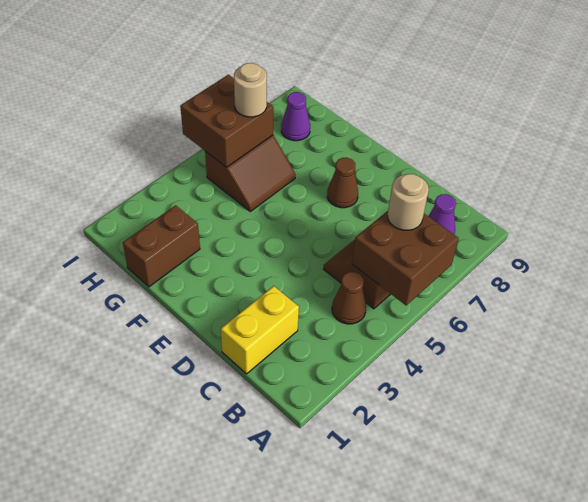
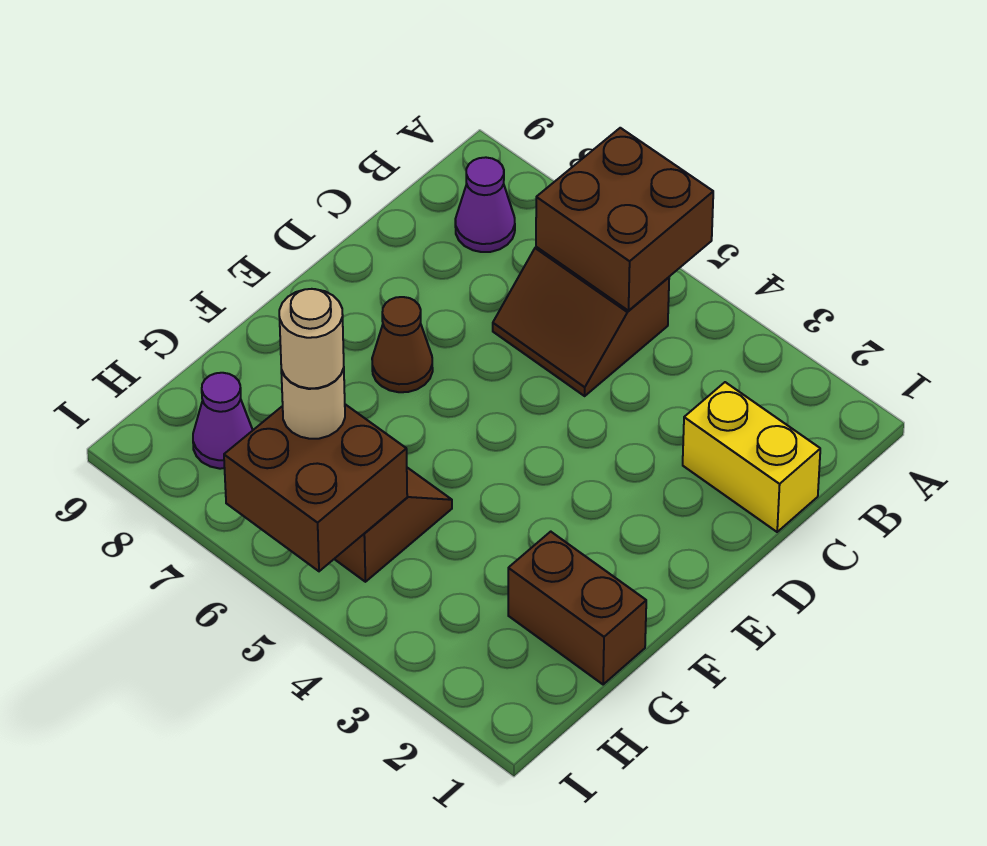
brown 1x1 cone [332,272,366,324] -> none
tan 1x1 round brick [388,174,429,230] -> tan 1x1 round brick moved to [279,289,344,388]

